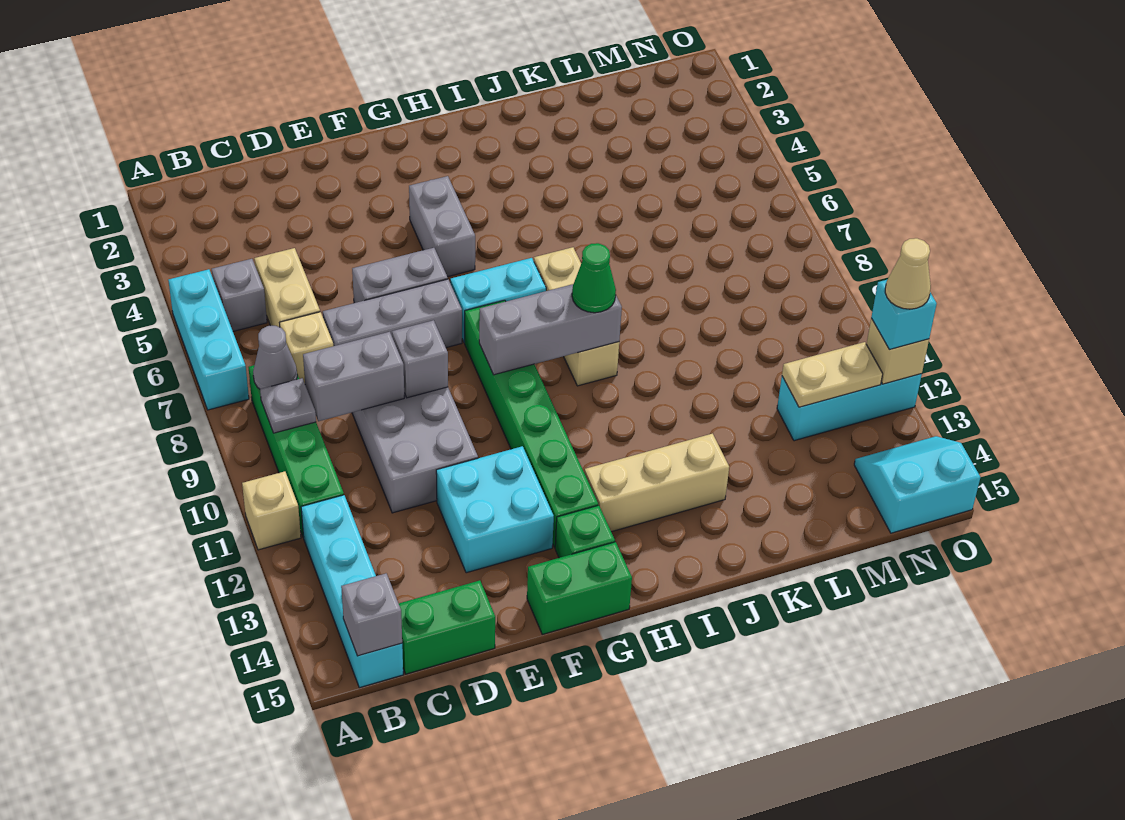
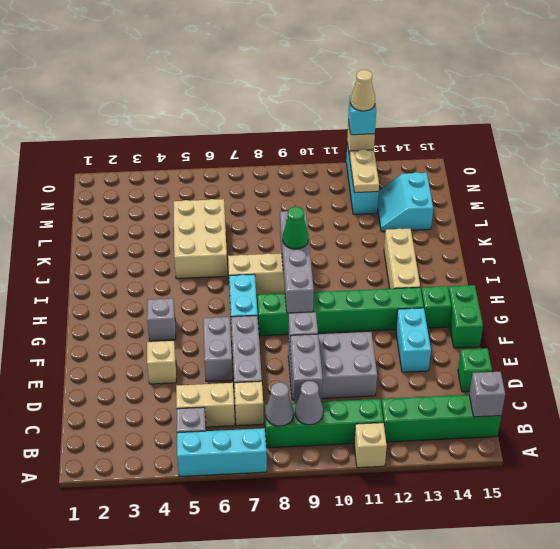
grey 1x1 plate [260,378,316,433] -> grey 1x1 cone [295,381,323,425]
cyan 1x4 brick [301,495,403,688] -> green 1x4 brick [381,395,501,442]
green 1x2 brick [399,580,495,674] -> green 1x1 brick [458,348,492,392]
none -> tan 1x1 brick [147,341,176,384]
cyan 2x2 brick [436,446,554,573] -> cyan 1x2 brick [396,308,431,372]
grey 1x2 brick [409,176,475,277] -> grey 1x1 brick [147,298,176,341]
grey 1x3 brick [479,284,622,375] -> grey 1x4 brick [280,211,314,313]
none -> tan 2x3 brick [173,199,228,279]
cyan 2x2 slope [854,436,980,533] -> cyan 2x2 slope moved to [378,172,433,232]

